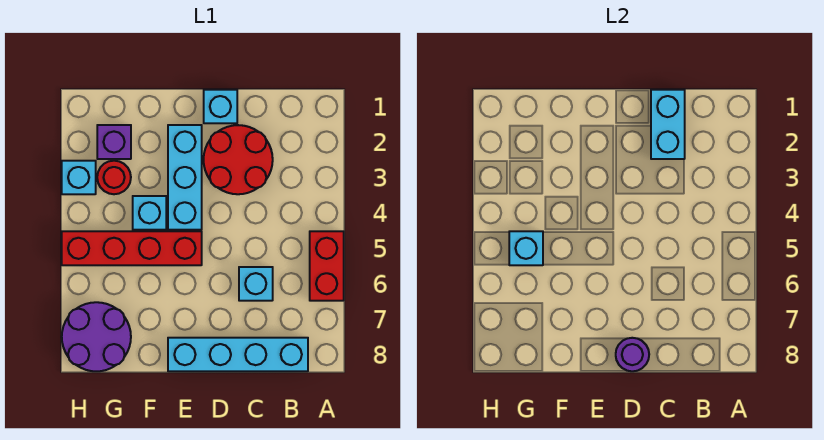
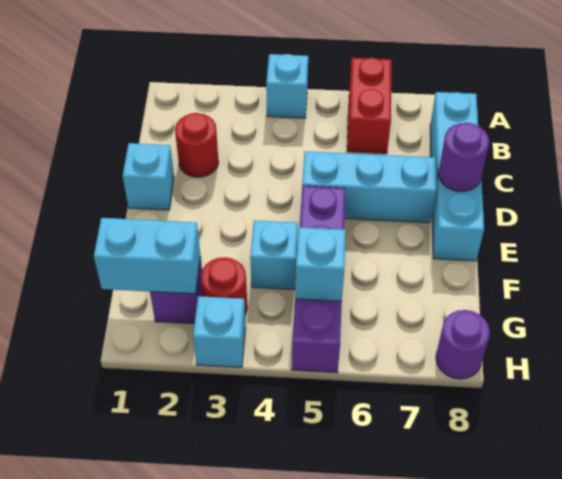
red 1x2 brick [310,231,344,301] -> red 1x2 brick turned to [347,58,391,153]
cyan 1x2 brick [651,90,685,159] -> cyan 1x2 brick moved to [94,218,201,294]
red 2x2 round brick [204,125,273,194] -> red 1x1 round brick [175,113,219,177]
cyan 1x1 brick [239,267,273,301] -> cyan 1x1 brick moved to [266,54,308,118]
cyan 1x3 brick [168,125,202,230] -> cyan 1x3 brick moved to [302,151,436,223]
red 1x4 brick [62,231,202,265] -> purple 1x4 brick [292,186,345,373]
purple 2x2 round brick [62,302,131,371] -> purple 1x1 round brick [436,310,490,379]

